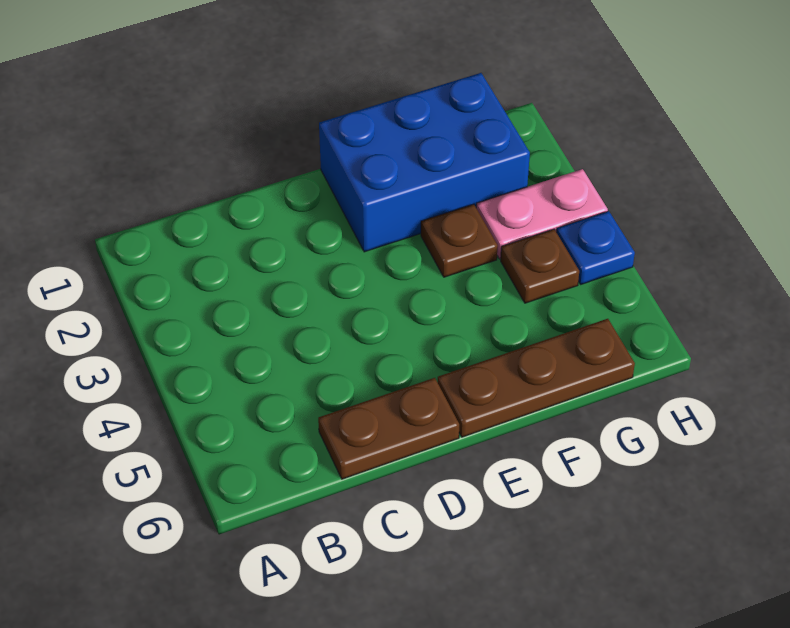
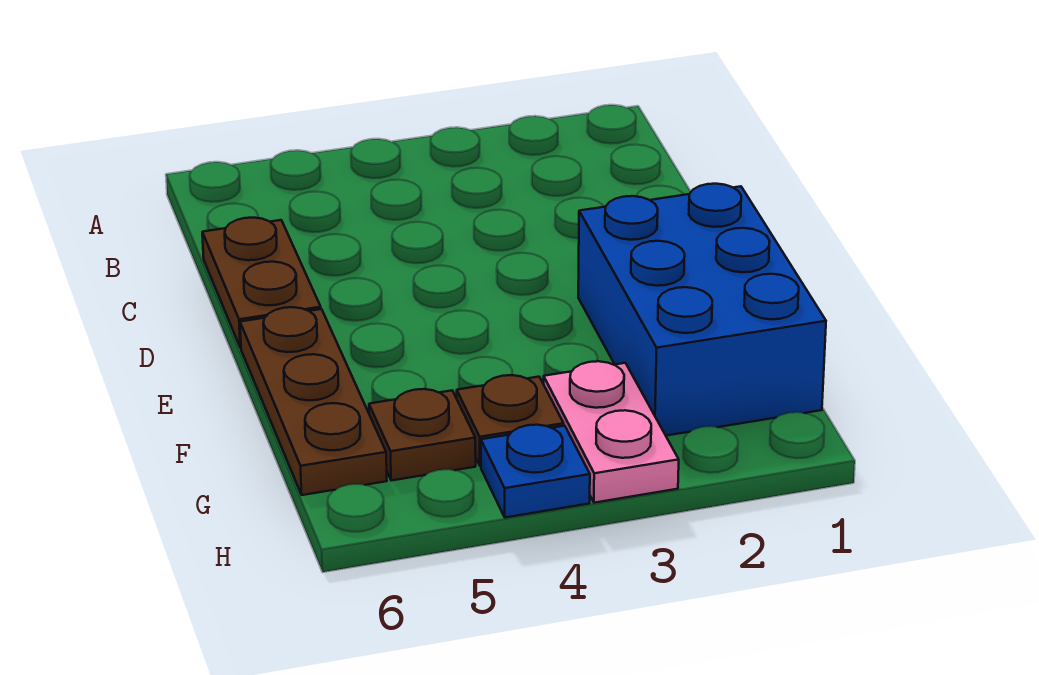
brown 1x1 plate [421,204,498,277] -> brown 1x1 plate moved to [369,389,476,481]

